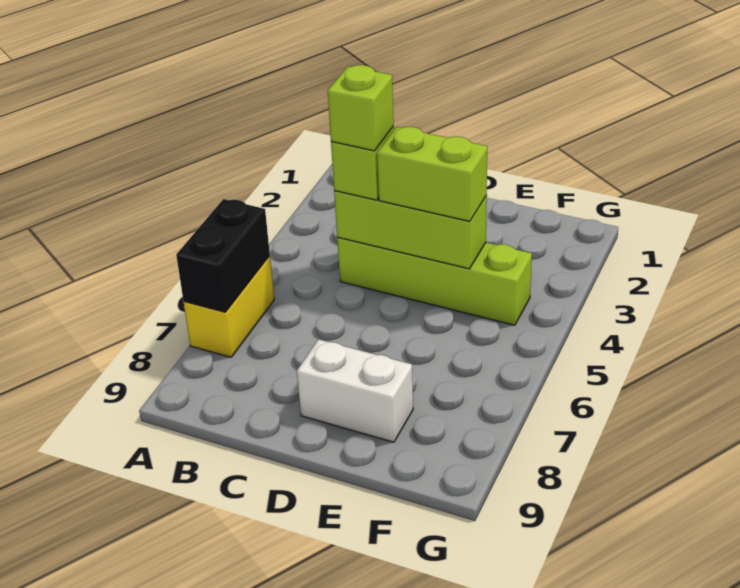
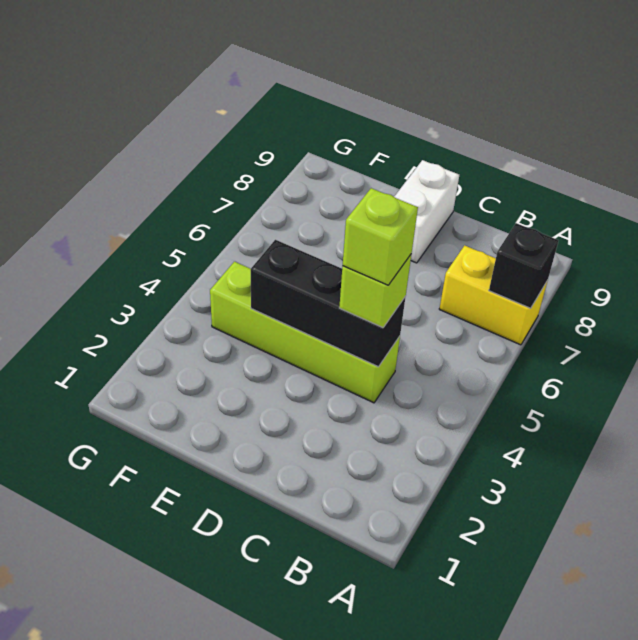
yellow 1x2 brick [184,256,274,357] -> yellow 1x2 brick turned to [439,245,547,345]
black 1x2 brick [176,199,270,312] -> black 1x1 brick [489,223,559,308]
lime 1x3 brick [334,191,487,269] -> black 1x3 brick [251,240,405,367]
lime 1x2 brick [377,127,487,221] -> none
white 1x2 brick [297,339,413,442] -> white 1x2 brick turned to [394,160,459,263]

